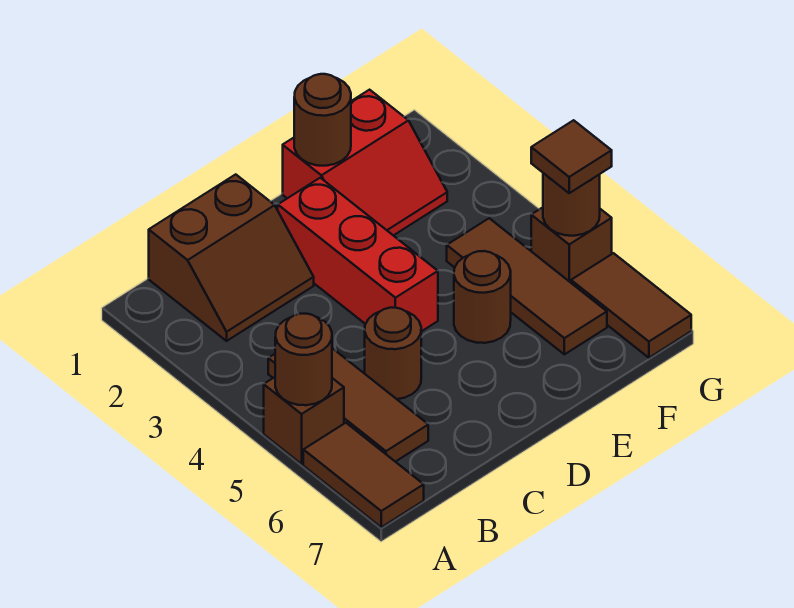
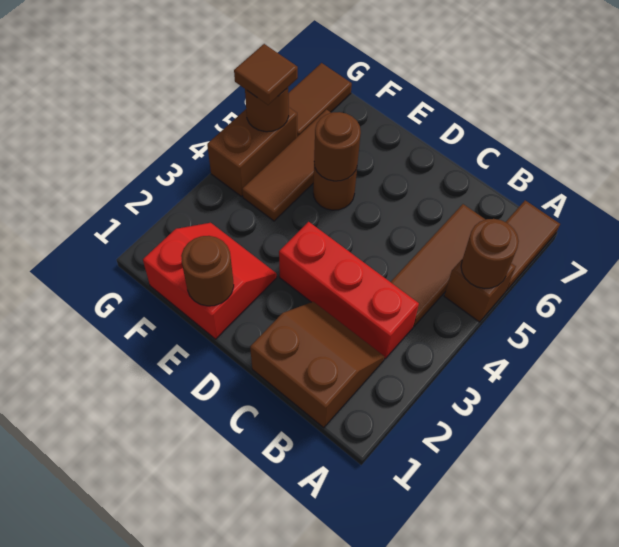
brown 1x1 round brick [365,308,421,399] -> brown 1x1 round brick moved to [314,112,361,181]
red 1x3 brick [278,178,438,331] -> red 1x3 brick turned to [279,222,419,359]
brown 1x1 brick [531,207,612,283] -> brown 1x2 brick [207,108,297,196]

